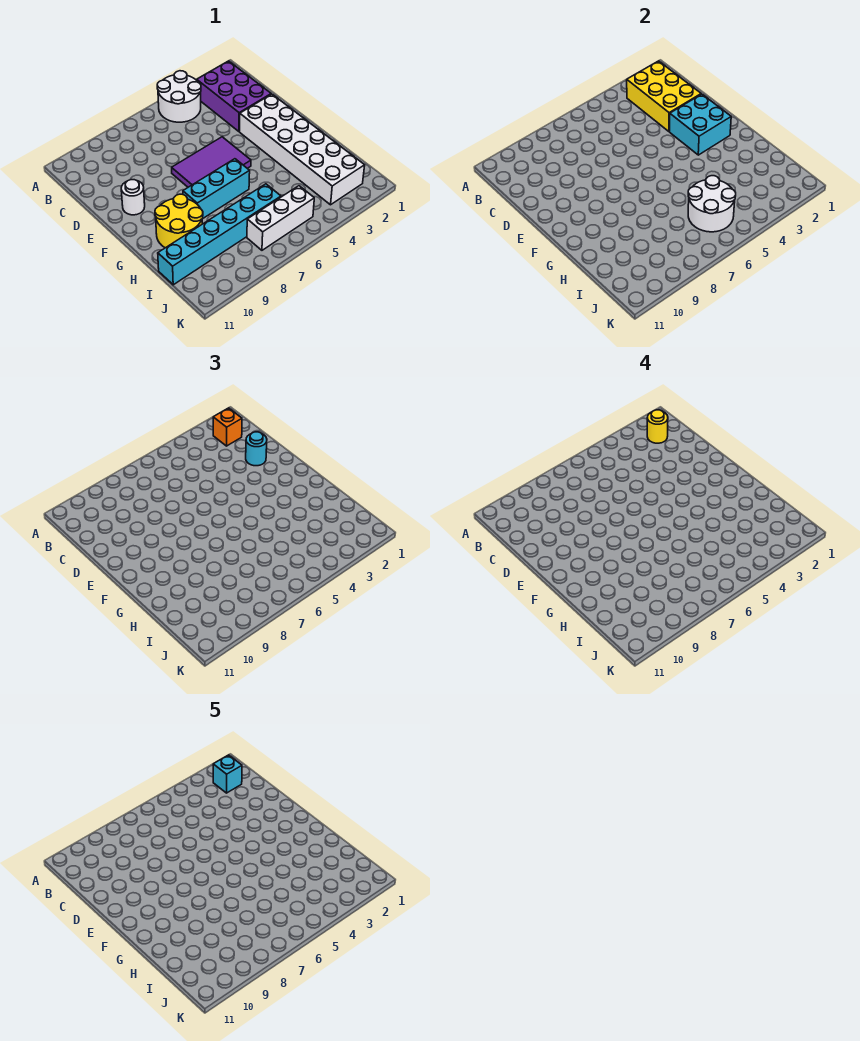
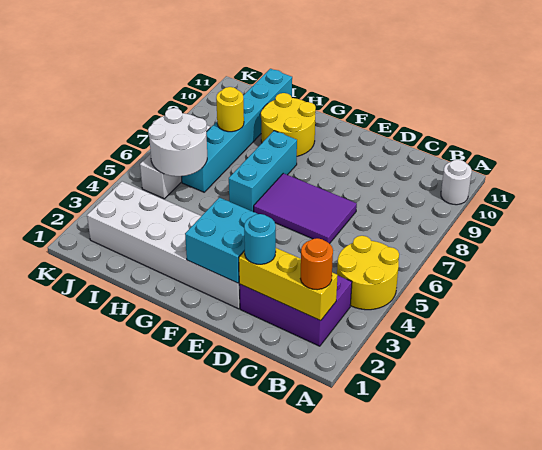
white 2x2 round brick [157,71,201,122] -> yellow 2x2 round brick [337,236,399,310]
yellow 2x3 brick [627,61,701,131] -> yellow 1x3 brick [239,248,338,321]
orange 1x1 brick [213,408,242,446] -> orange 1x1 round brick [300,238,333,290]
yellow 1x1 round brick [647,410,668,443] -> yellow 1x1 round brick moved to [216,87,244,132]
cyan 1x1 brick [213,755,242,793] -> none
purple 2x3 tile [172,137,251,187] -> purple 2x3 tile turned to [254,173,357,244]
white 1x1 round brick [121,180,145,215] -> white 1x1 round brick moved to [441,160,472,205]

